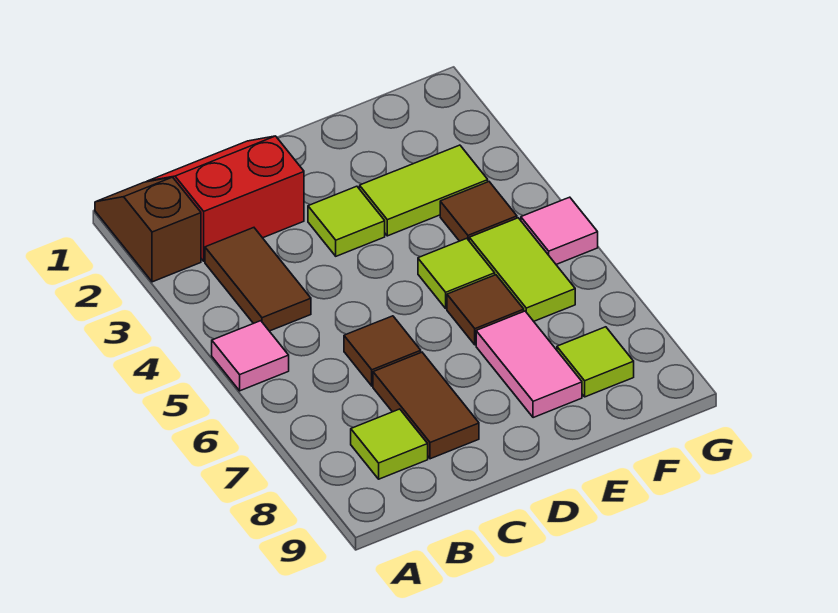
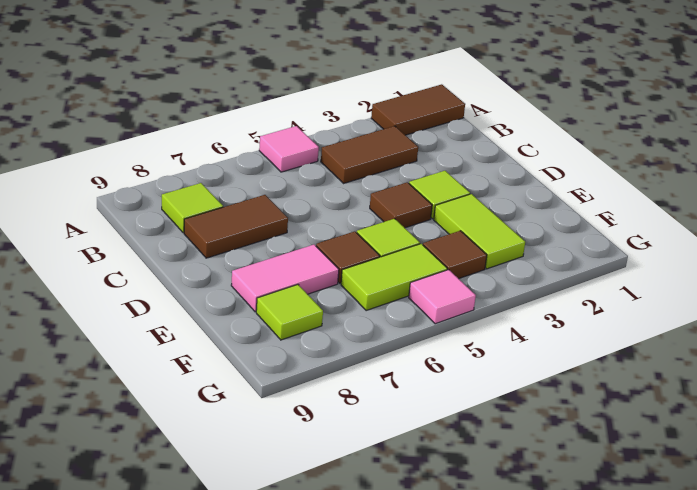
brown 1x2 slope [95,177,201,282] -> brown 1x2 tile [371,84,465,135]
red 2x2 slope [147,136,304,261] -> none
brown 1x1 tile [344,316,421,386] -> brown 1x1 tile moved to [370,182,432,228]

